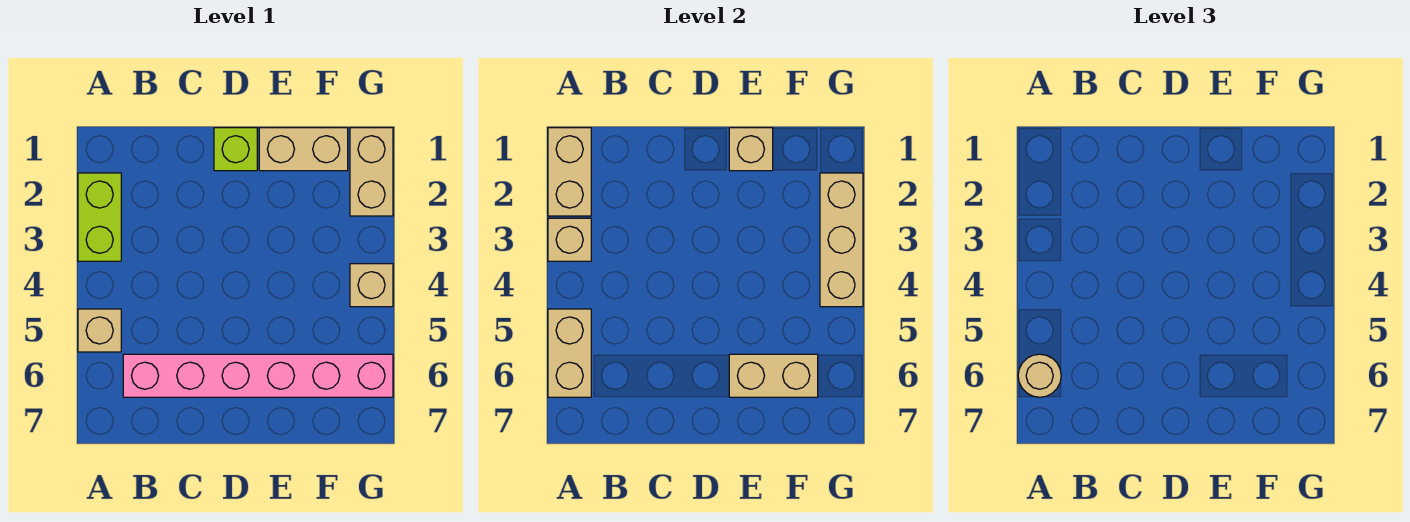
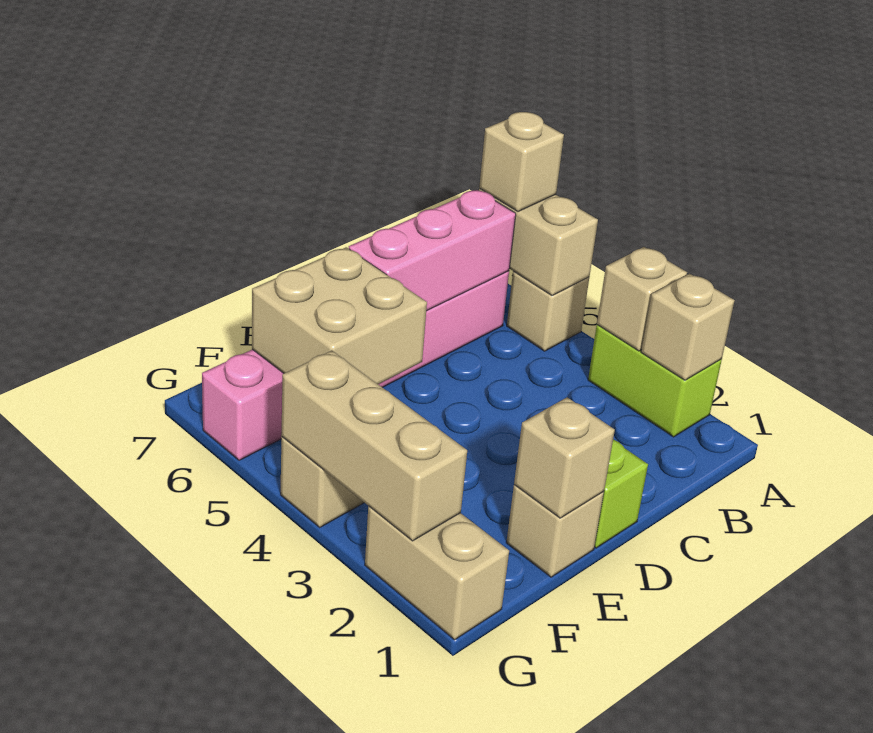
tan 1x2 brick [548,128,591,216] -> tan 1x1 brick [641,274,735,380]
tan 1x1 round brick [1018,354,1061,397] -> tan 1x1 brick [479,112,564,212]
none -> pink 1x3 brick [349,190,516,311]
tan 1x2 brick [259,128,348,171] -> tan 1x1 brick [506,485,604,577]
tan 1x2 brick [729,354,818,397] -> tan 2x2 brick [252,247,427,384]

